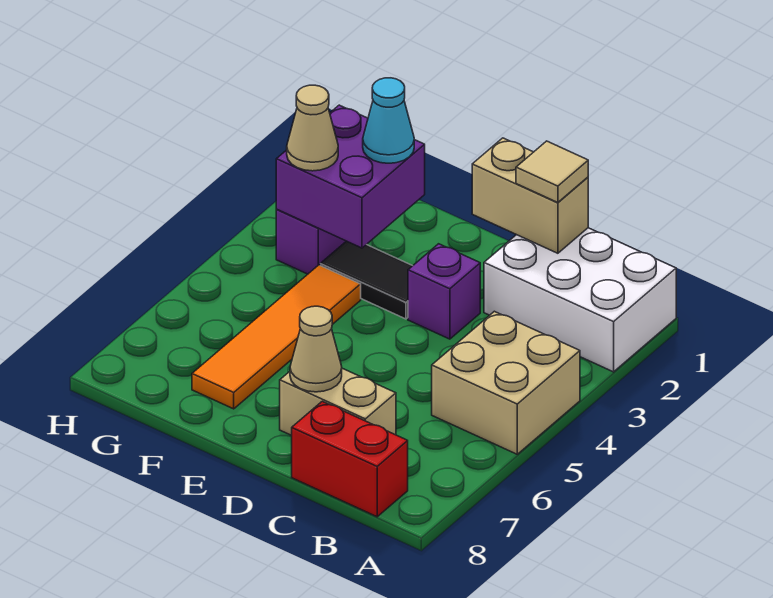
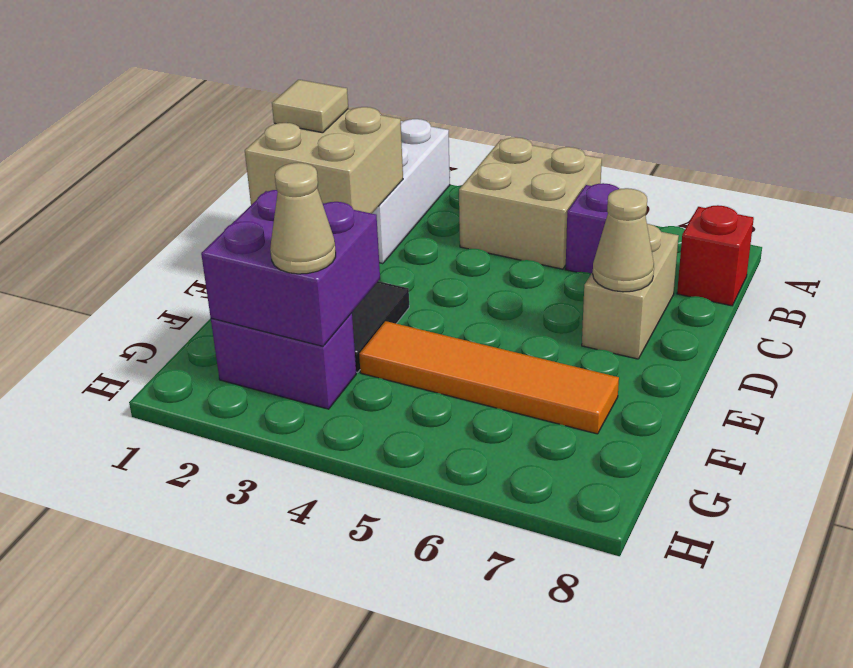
red 1x2 brick [292,401,408,517] -> red 1x1 brick [677,205,754,306]
tan 1x2 brick [472,138,588,253] -> tan 2x2 brick [245,107,403,214]
purple 1x1 brick [408,244,480,339] -> purple 1x1 brick moved to [565,183,619,274]
cyan 1x1 cone [363,78,414,163] -> none

